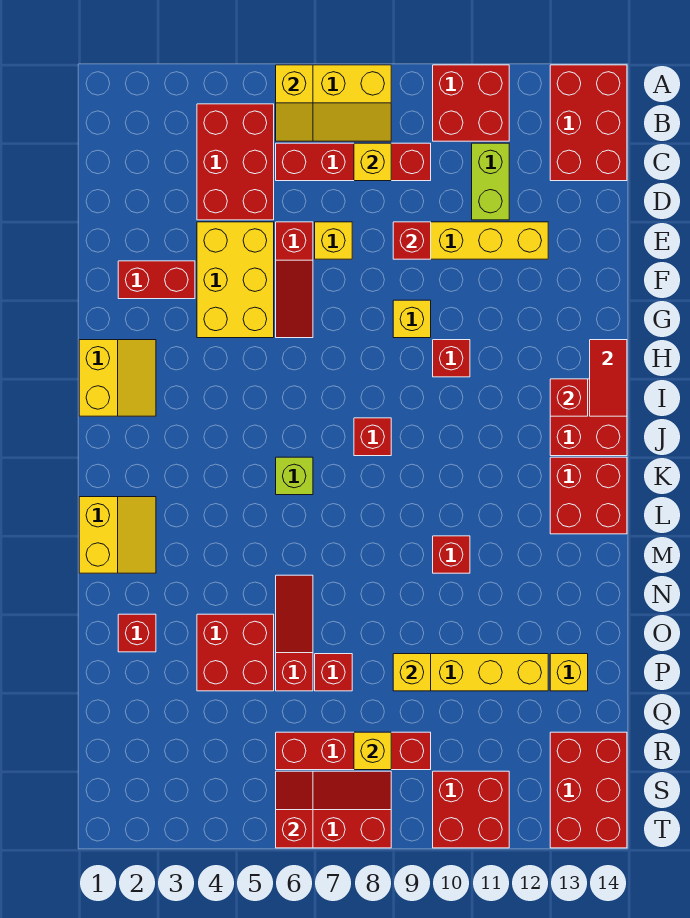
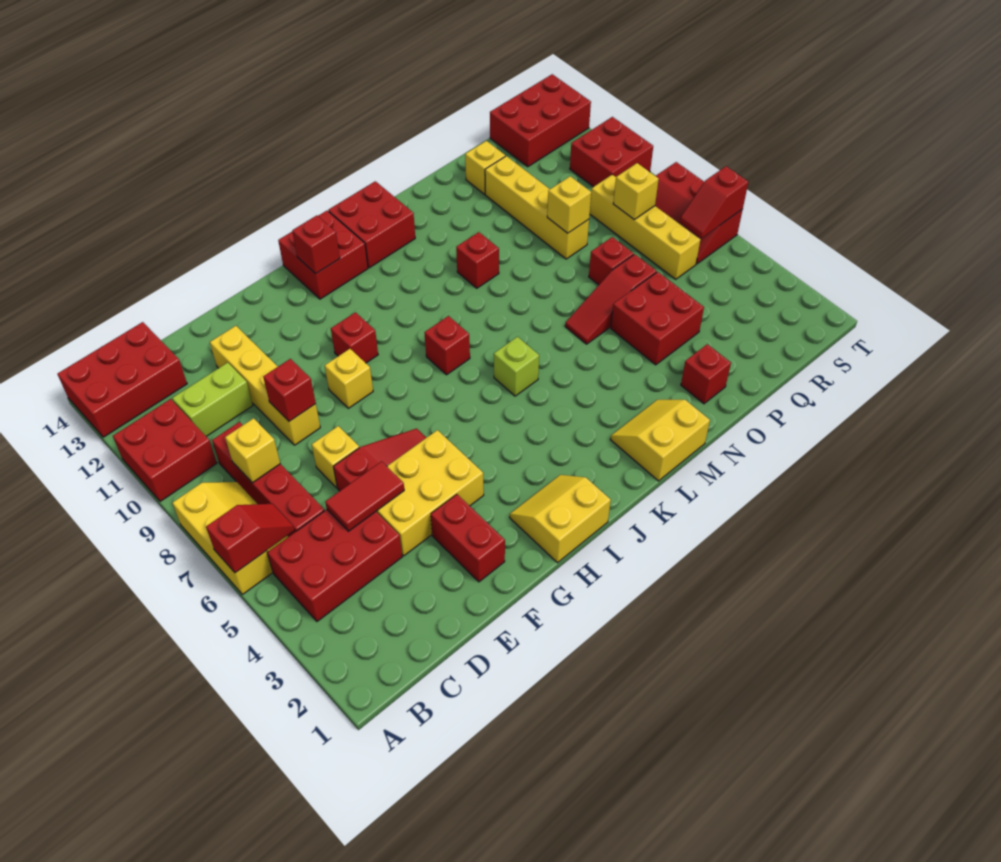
yellow 1x2 slope [276,65,313,141] -> red 1x2 slope [206,504,295,573]
red 1x2 tile [590,340,627,416] -> red 1x2 tile moved to [325,461,404,531]
red 1x4 brick [276,732,431,770] -> yellow 1x4 brick [590,175,700,279]

